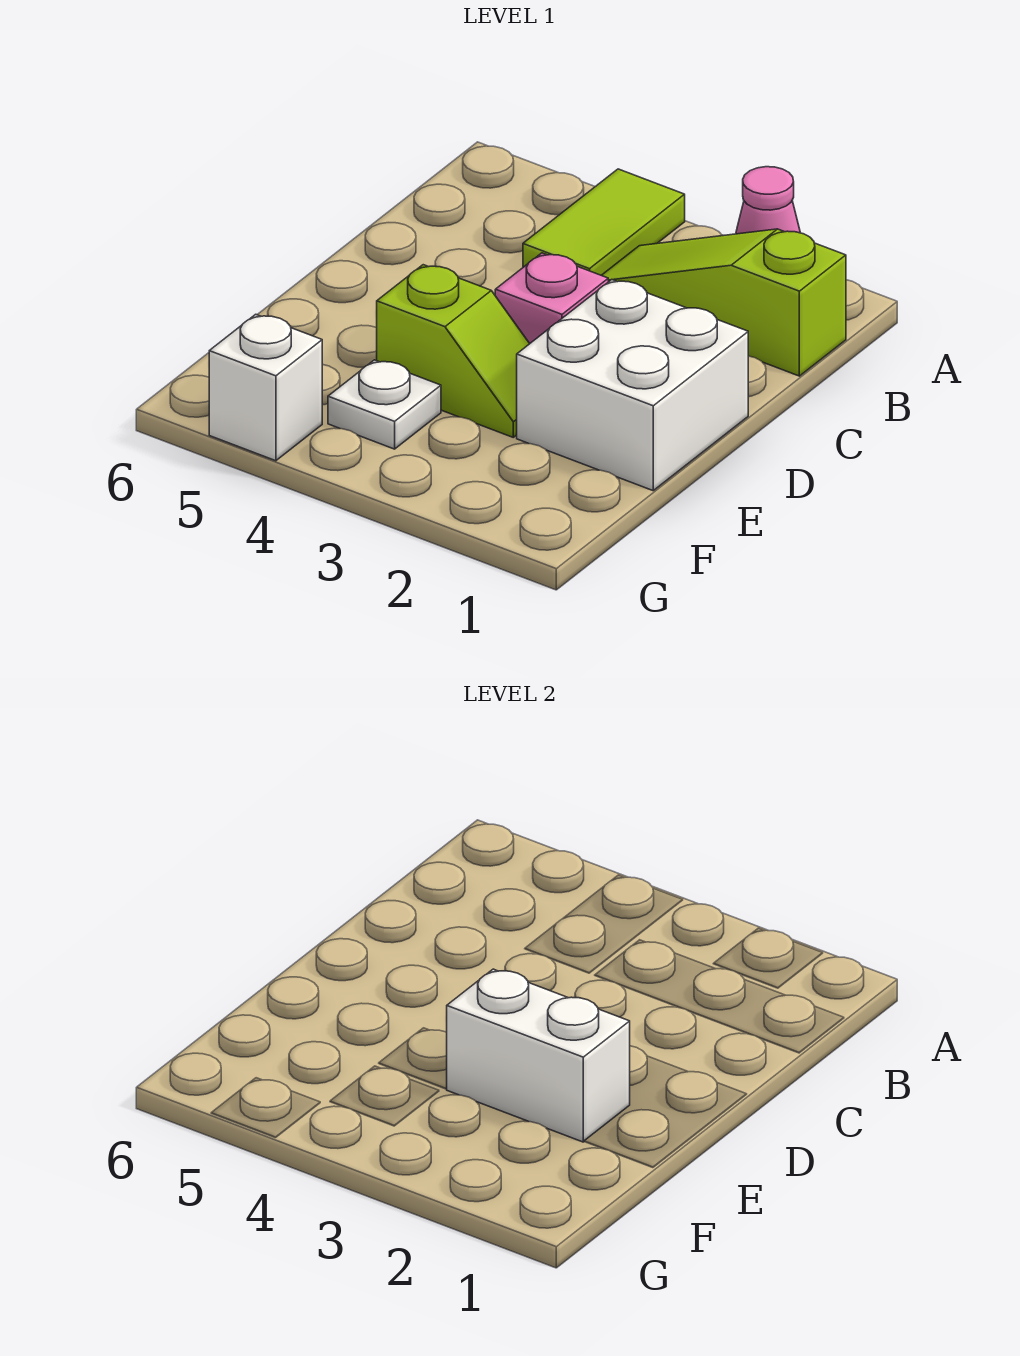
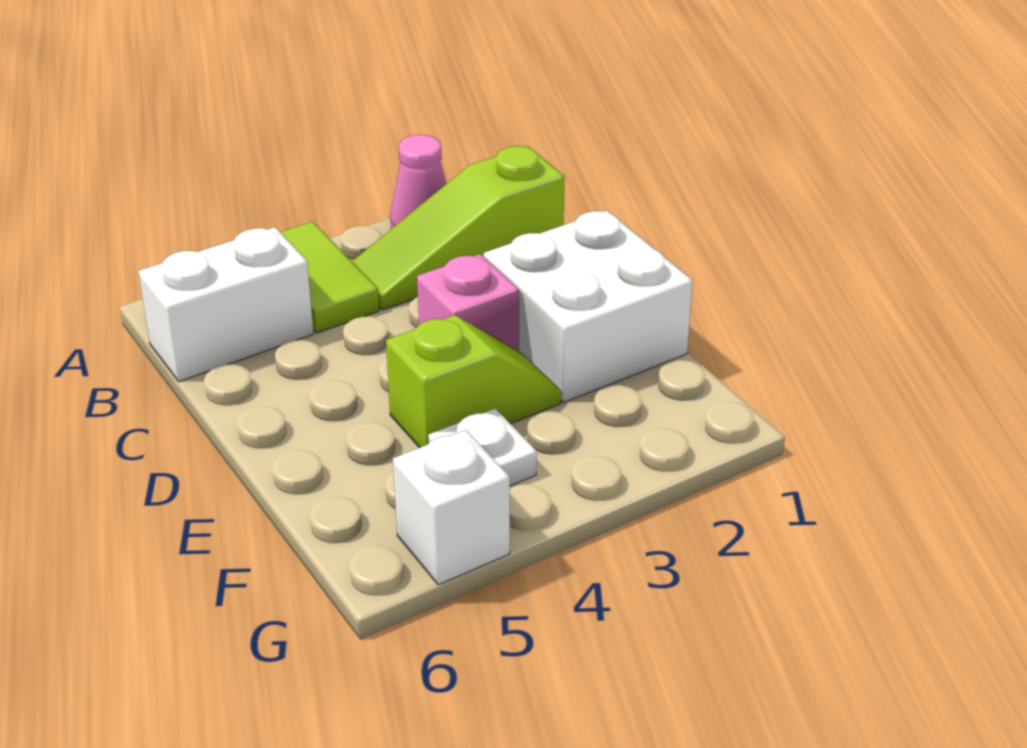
white 1x2 brick [447,969,630,1142] -> white 1x2 brick moved to [138,227,314,381]

